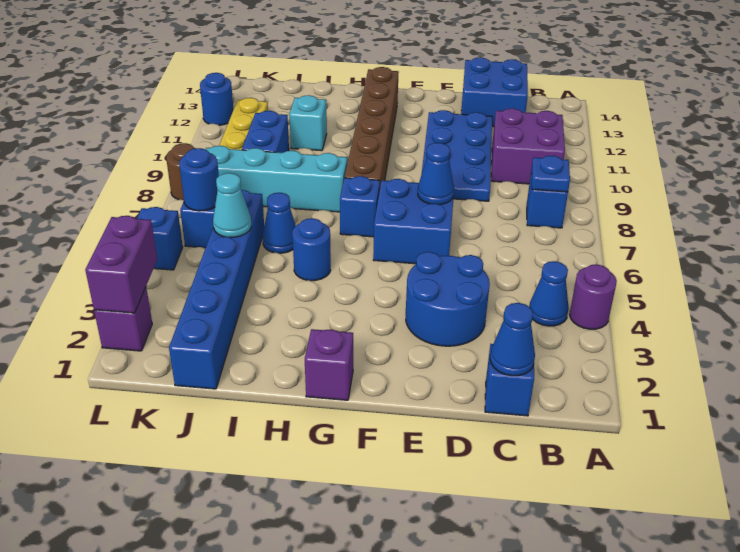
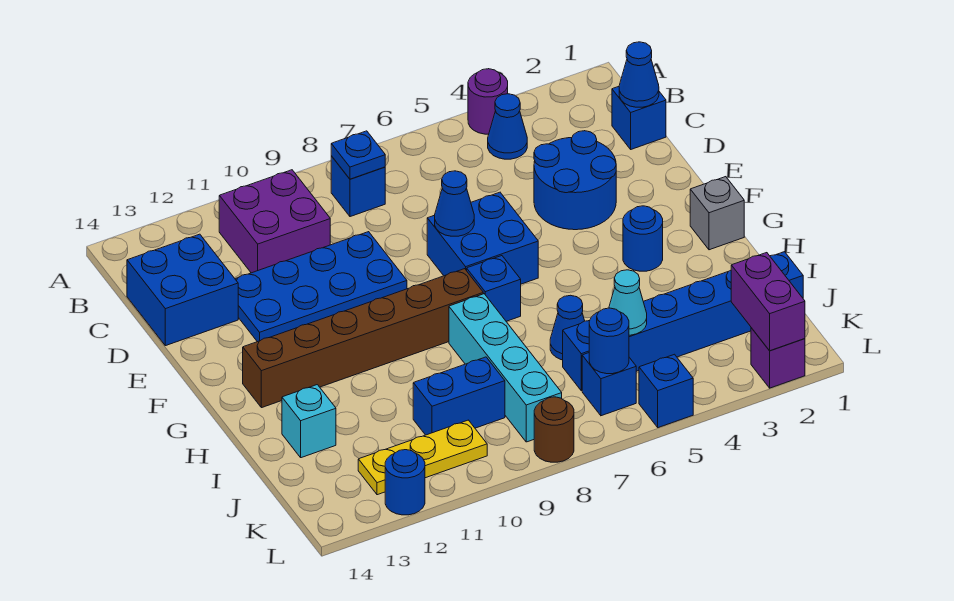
purple 1x1 brick [305,329,353,400] -> grey 1x1 brick [690,177,744,250]
blue 1x1 round brick [292,218,331,281] -> blue 1x1 round brick moved to [623,206,663,271]
cyan 1x1 brick [289,95,327,151] -> cyan 1x1 brick moved to [282,385,336,458]
purple 1x2 brick [85,216,157,313] -> purple 1x2 brick turned to [731,253,805,351]

